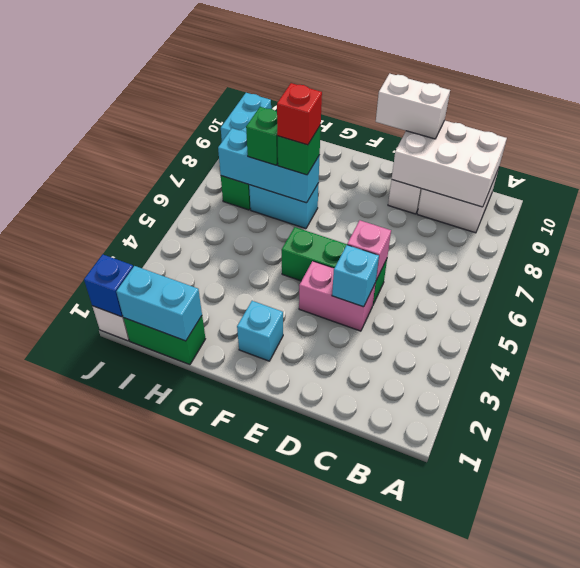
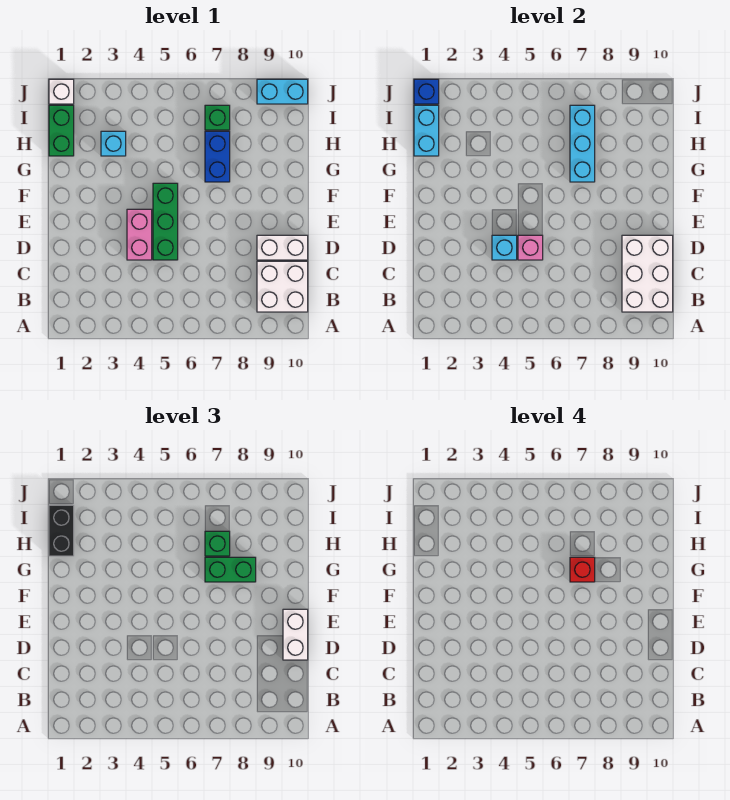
cyan 1x1 brick [237,301,283,361] -> cyan 1x1 brick moved to [101,131,126,156]
cyan 1x2 brick [249,183,319,229] -> blue 1x2 brick [205,131,230,182]
green 1x1 brick [278,125,321,175] -> green 1x2 brick [205,557,256,582]
none -> black 1x2 brick [49,505,74,556]

